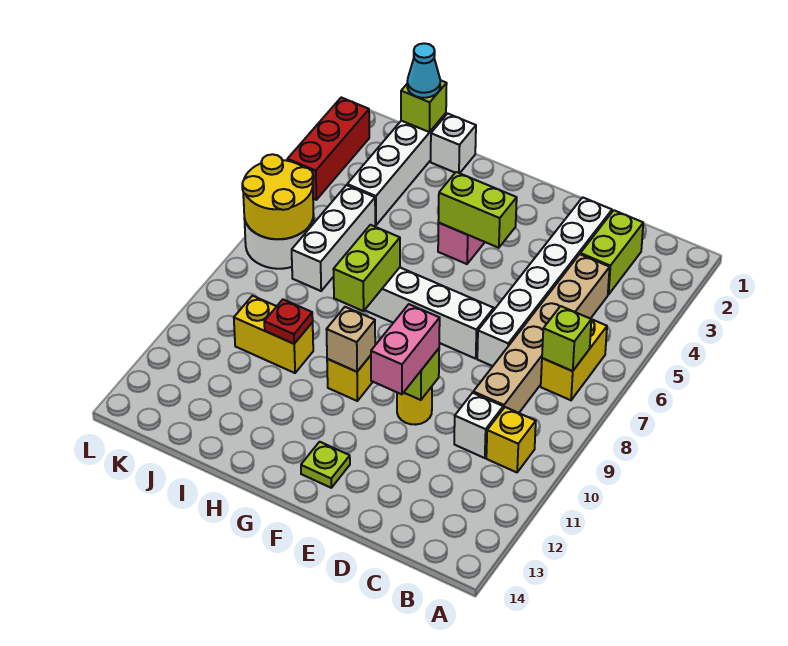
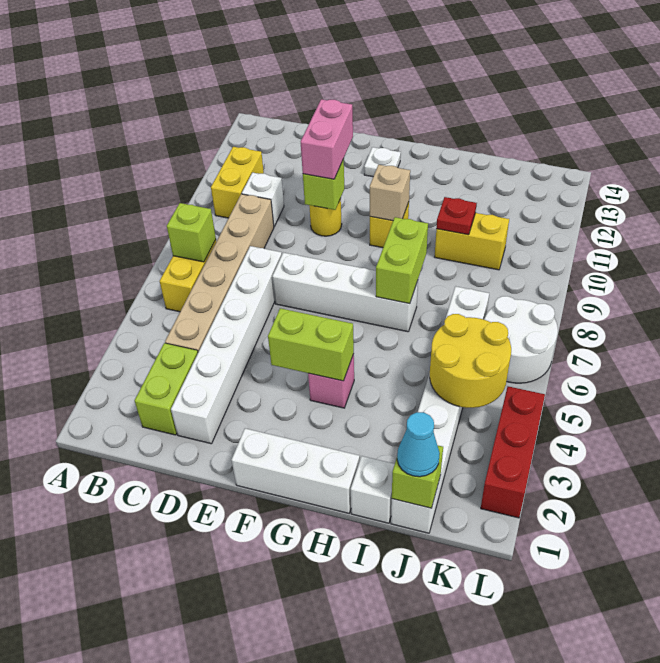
yellow 1x1 brick [486,407,536,472] -> yellow 1x2 brick [211,147,264,218]
none -> white 1x3 brick [232,428,360,513]
lime 1x1 plate [301,442,350,488] -> white 1x1 plate [364,147,401,177]
yellow 2x2 round brick [242,154,313,239] -> yellow 2x2 round brick moved to [430,314,511,408]

